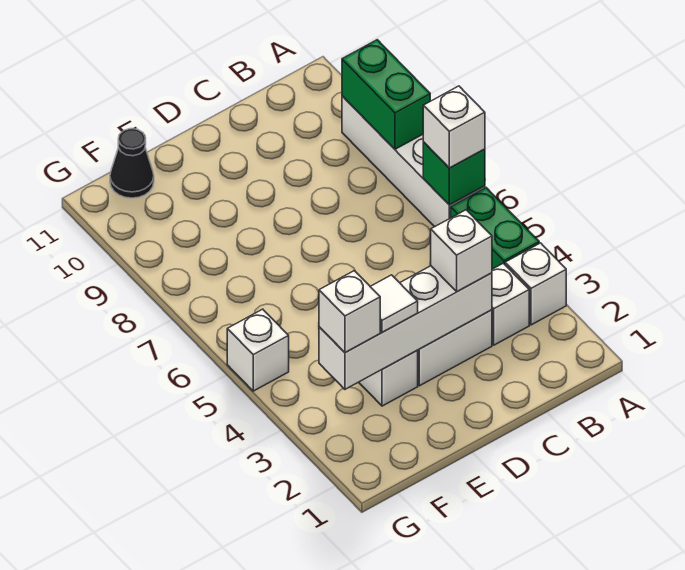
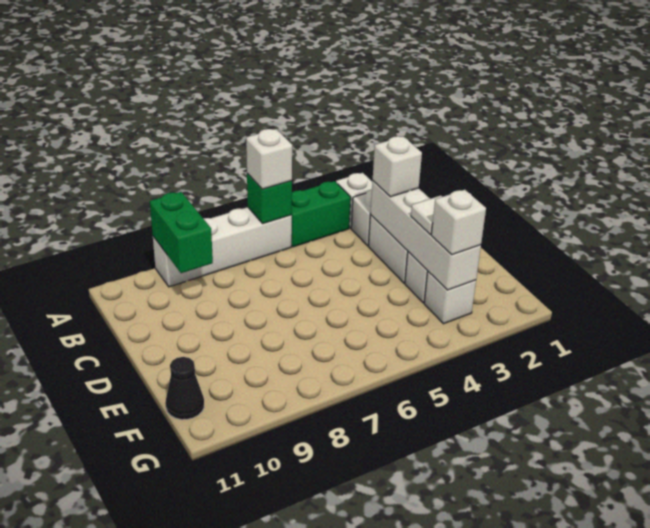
green 1x2 brick [342,40,430,149] -> green 1x2 brick turned to [150,192,213,273]
white 1x1 brick [227,309,289,391] -> white 1x1 brick moved to [424,272,476,324]

